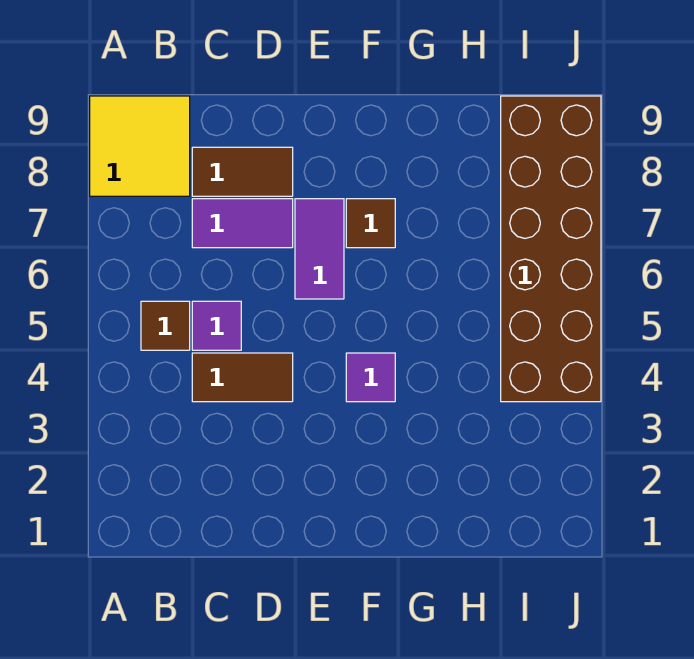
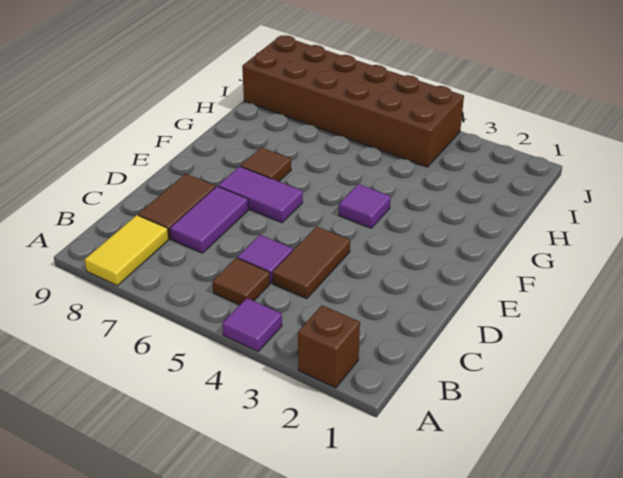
none -> brown 1x1 brick [298,305,360,388]
none -> purple 1x1 tile [222,298,282,351]
yellow 2x2 tile [90,96,190,196] -> yellow 1x2 tile [85,215,169,286]

